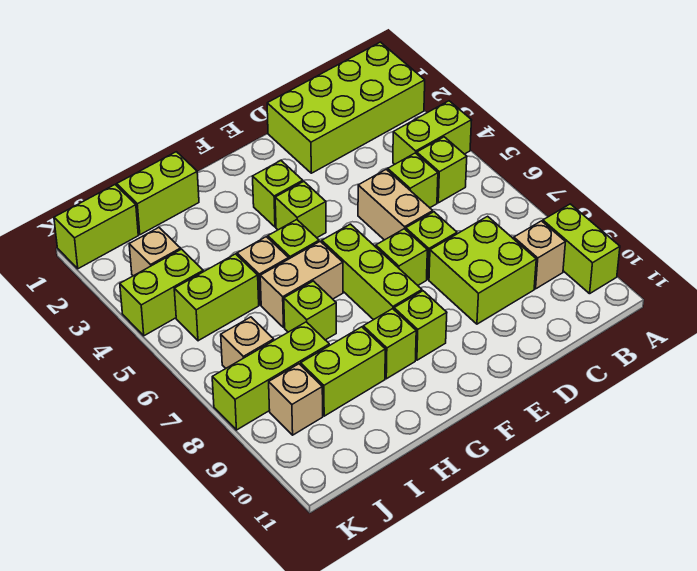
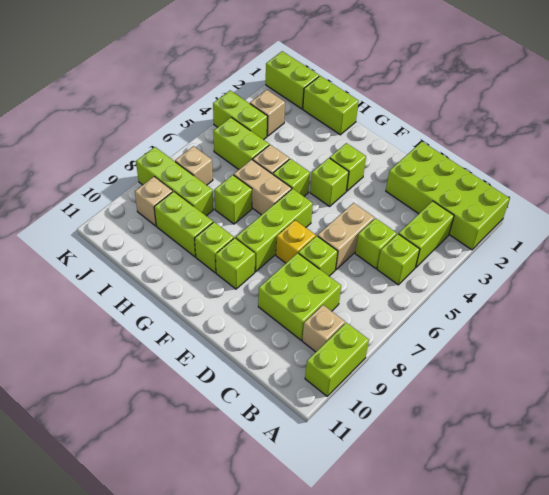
lime 1x2 brick [393,101,472,164] -> lime 1x2 brick turned to [399,201,454,268]
lime 1x1 brick [376,229,427,285] -> yellow 1x1 brick [276,220,316,263]

